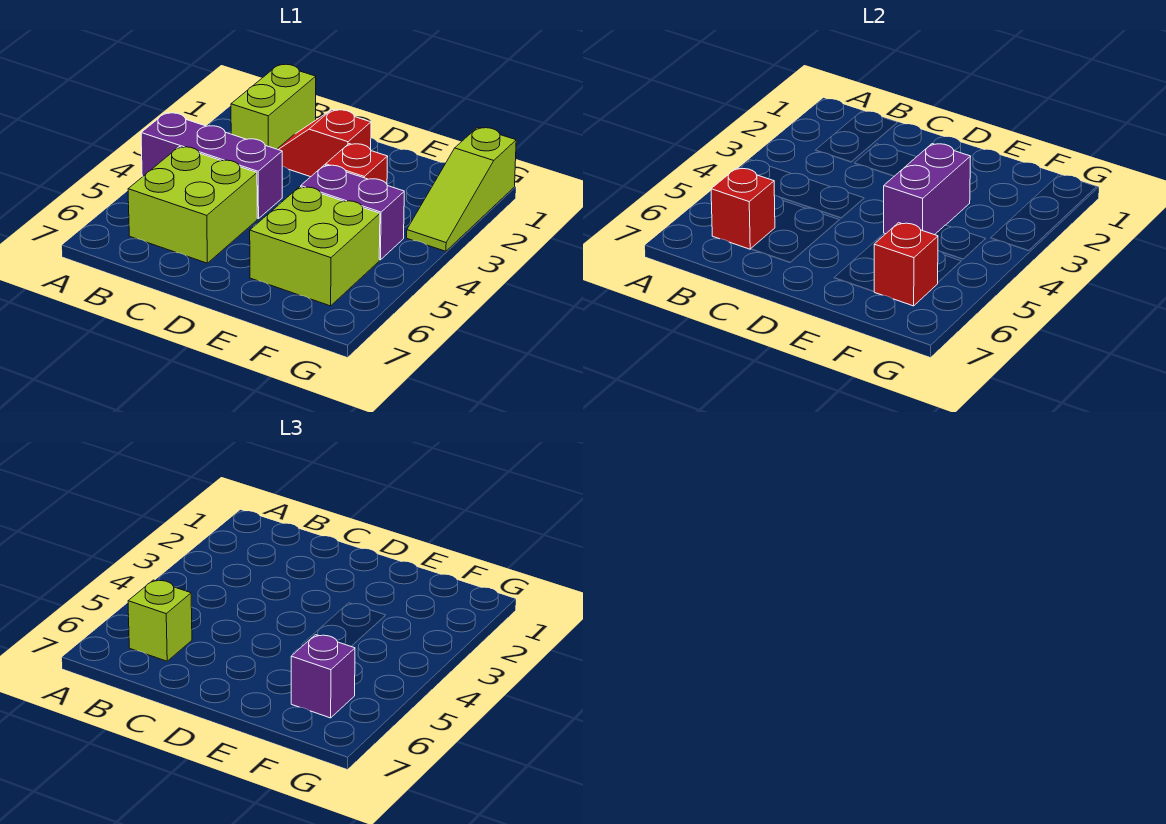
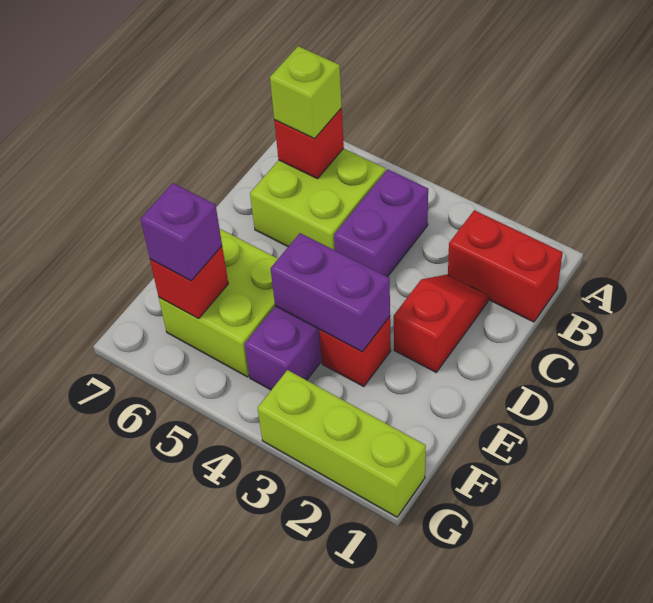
purple 1x3 brick [141,113,282,219] -> purple 1x2 brick [334,169,428,277]
lime 1x2 brick [231,64,316,149] -> red 1x2 brick [448,210,563,322]
lime 1x3 slope [407,128,516,251] -> lime 1x3 brick [258,370,426,517]

